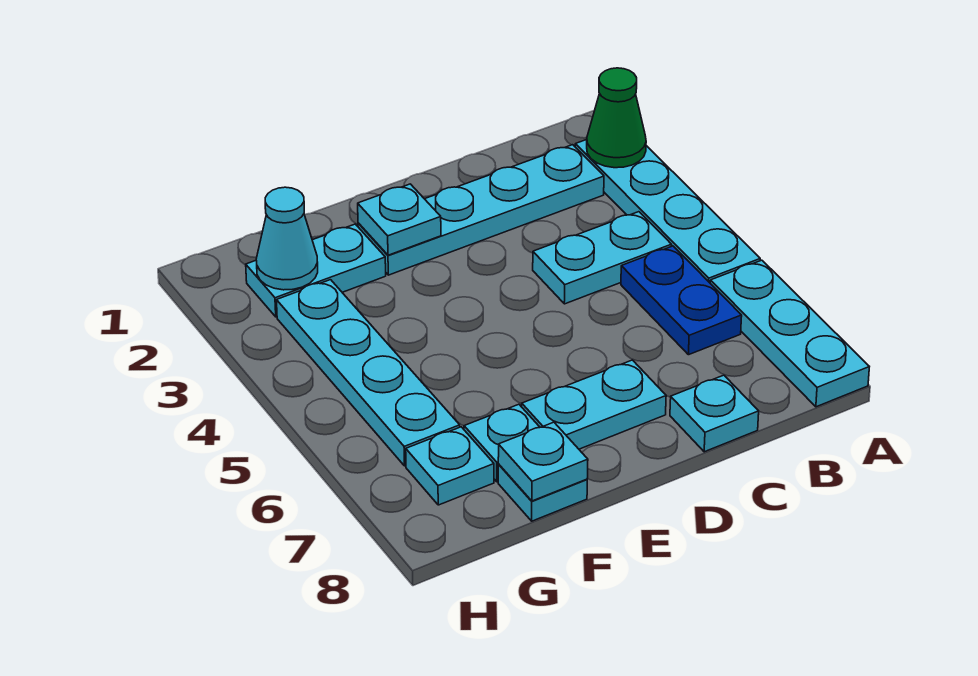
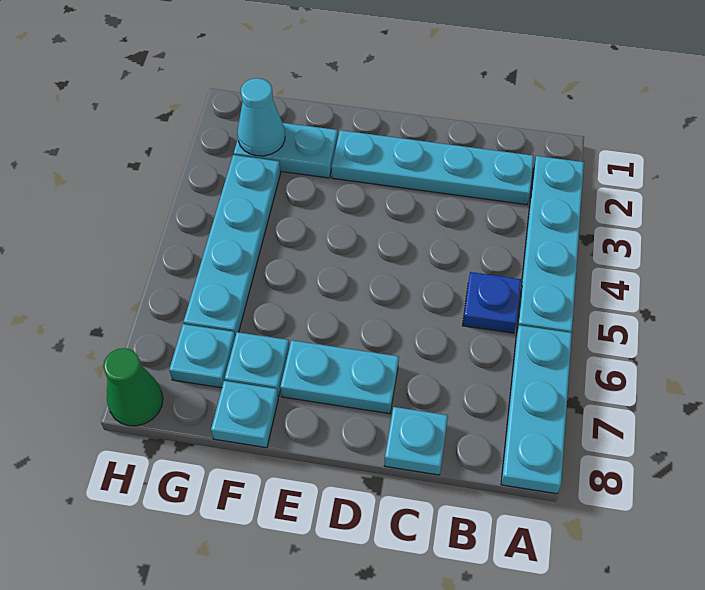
green 1x1 cone [587,68,646,168] -> green 1x1 cone moved to [103,348,163,426]
cyan 1x2 plate [533,212,672,304] -> none
blue 1x2 plate [621,246,742,355] -> blue 1x1 plate [463,272,521,333]
cyan 1x1 plate [358,184,441,255] -> none
cyan 1x1 plate [498,422,588,501] -> none

